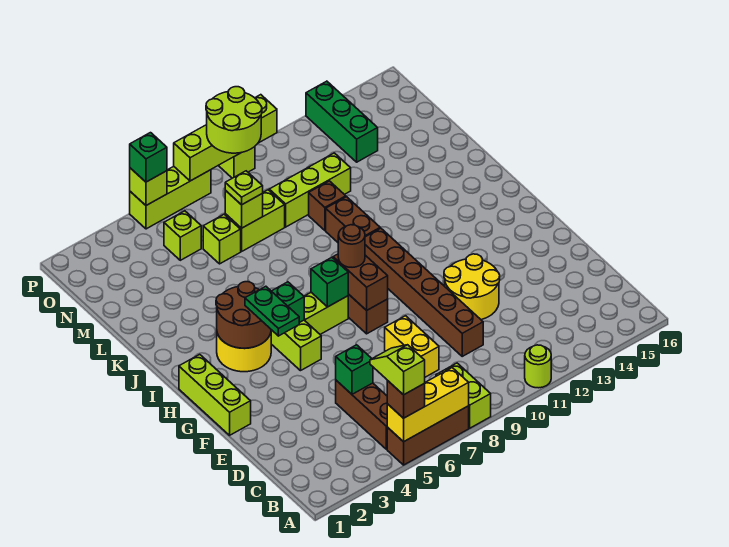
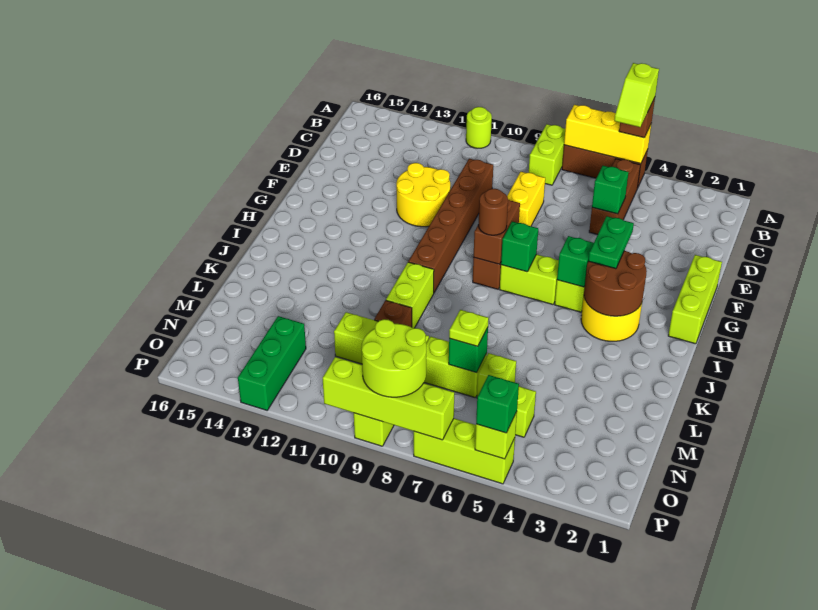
brown 1x2 brick [326,197,380,242] -> lime 1x2 brick [386,262,434,328]
lime 1x1 brick [225,190,263,228] -> green 1x1 brick [449,328,488,373]

